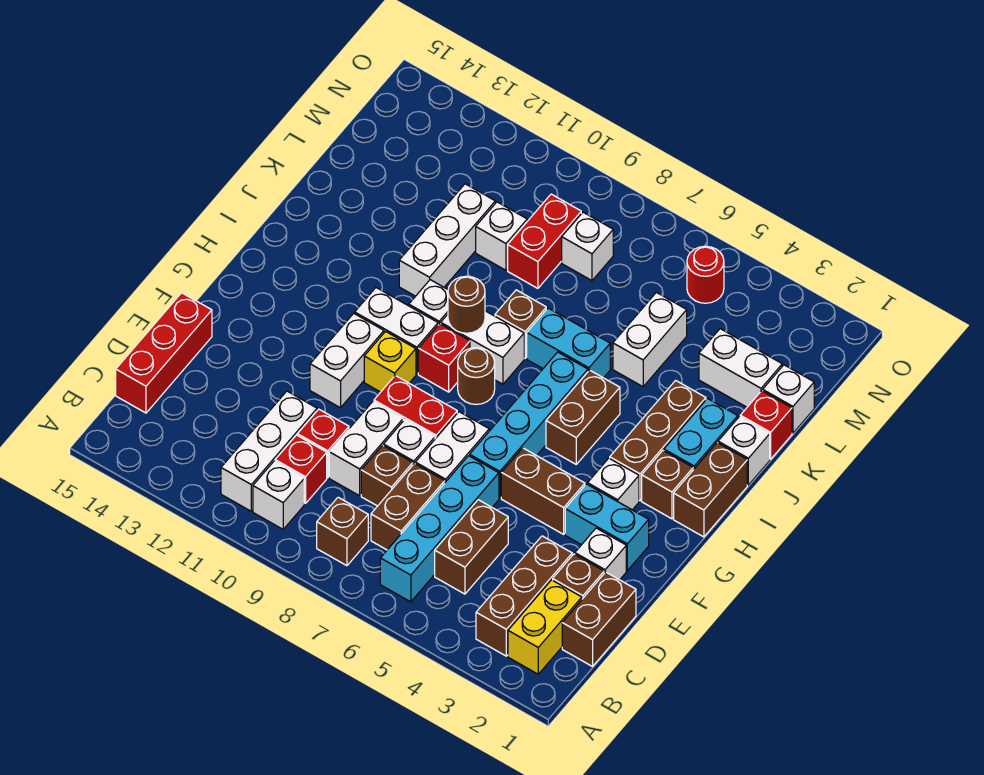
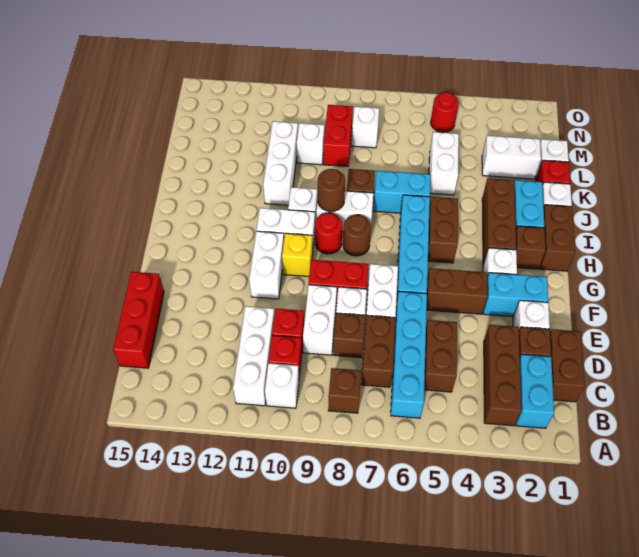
yellow 1x2 brick [508,580,582,674] -> cyan 1x2 brick [516,354,554,428]
red 1x1 brick [418,324,470,392] -> red 1x1 round brick [315,213,342,254]

